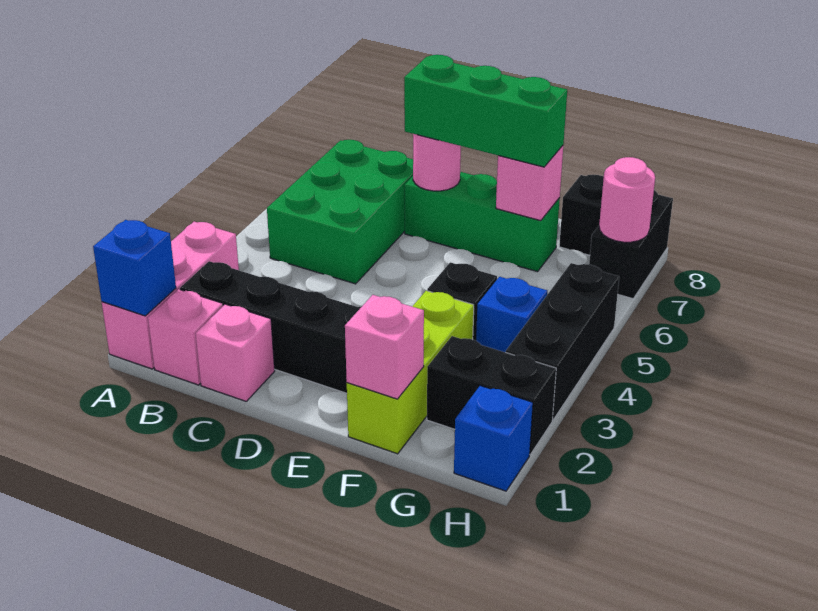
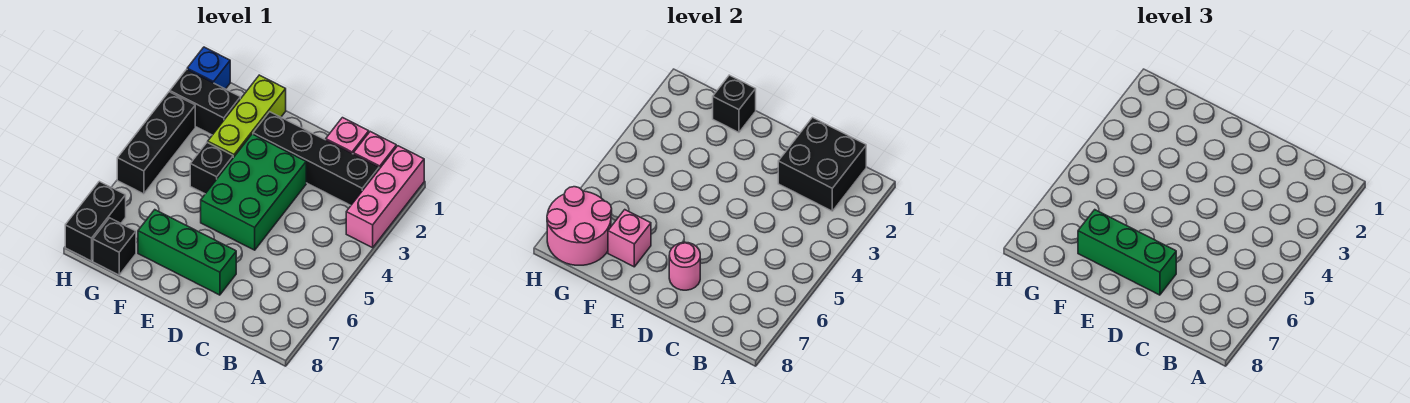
blue 1x1 brick [93,220,176,316] -> none
none -> black 2x2 brick [778,118,866,211]
green 2x3 brick [267,140,413,284] -> green 2x3 brick moved to [201,134,306,250]
pink 1x1 brick [345,295,424,399] -> black 1x1 brick [713,75,756,132]
blue 1x1 brick [476,277,547,352] -> none
pink 1x1 round brick [599,157,655,242] -> pink 2x2 round brick [547,187,612,265]

